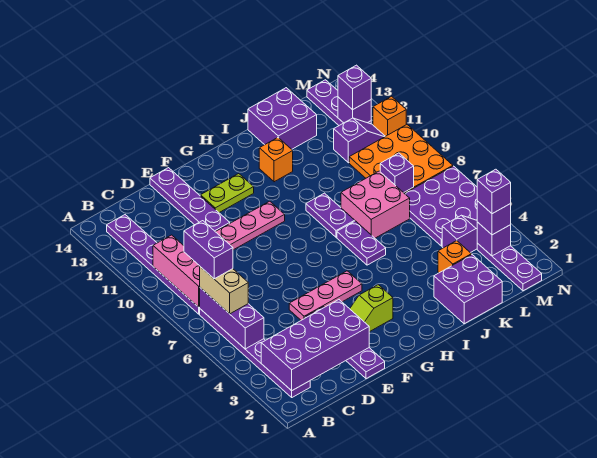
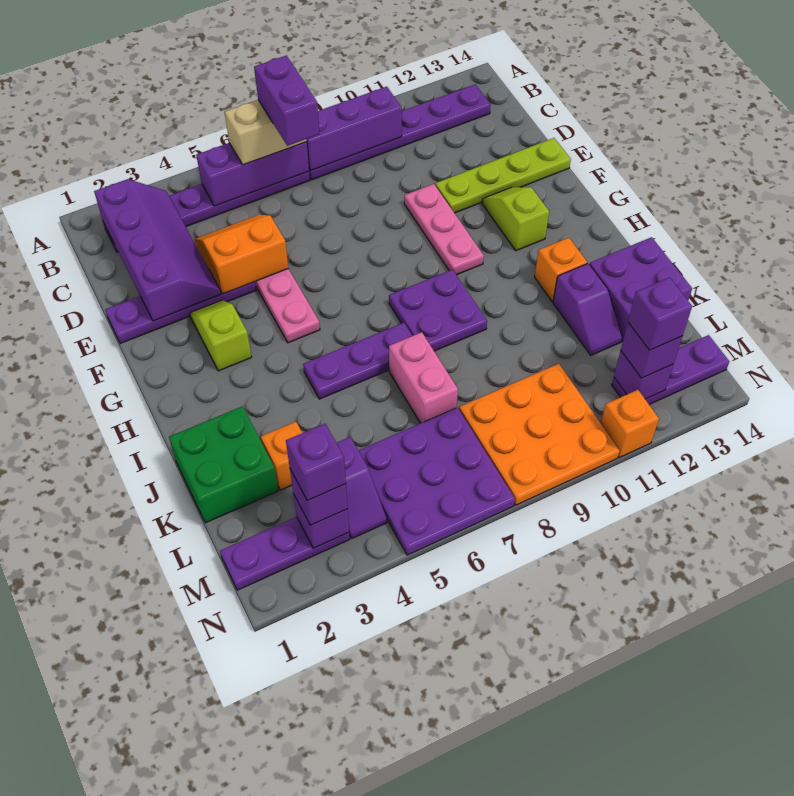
purple 2x4 brick [261,300,369,391] -> purple 2x4 slope [94,179,221,321]
purple 1x2 brick [184,221,233,279] -> purple 1x2 brick turned to [254,56,319,146]
pink 1x3 brick [153,235,200,307] -> purple 1x3 brick [306,87,402,170]
none -> orange 2x2 slope [194,215,288,294]
purple 1x4 plate [150,168,230,232] -> lime 1x4 plate [435,138,571,213]
lime 1x2 plate [201,174,254,213] -> lime 1x2 slope [482,187,549,251]
purple 1x2 plate [337,221,386,265] -> purple 1x3 plate [303,323,412,399]
purple 1x2 plate [306,193,355,237] -> purple 2x2 plate [389,270,487,351]
purple 2x2 brick [434,255,502,324] -> green 2x2 brick [169,406,278,523]
pink 2x2 brick [341,171,410,238] -> pink 1x2 brick [389,332,458,423]
purple 1x1 brick [380,153,414,193] -> purple 1x1 brick moved to [628,277,692,350]
purple 1x2 slope [334,118,385,163] -> purple 1x2 slope moved to [553,264,622,355]

